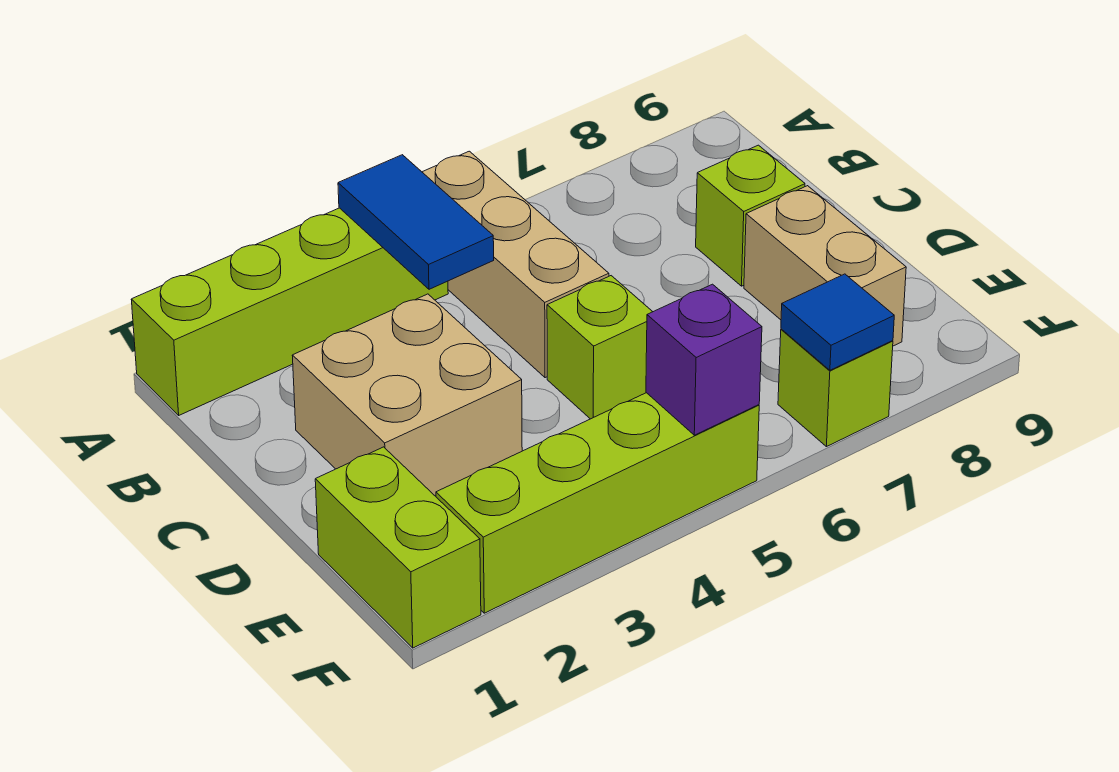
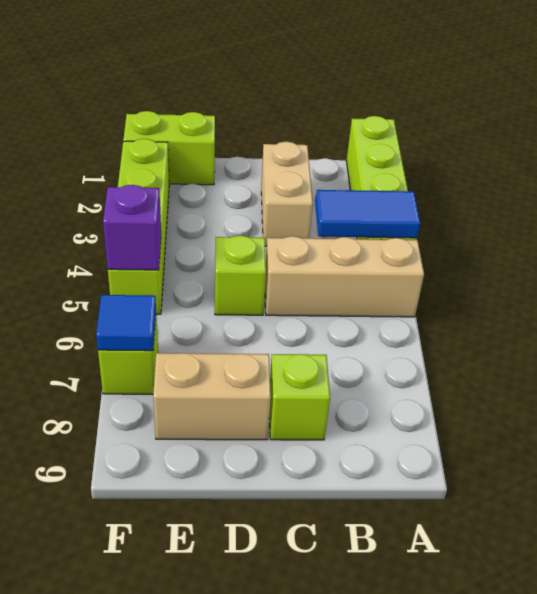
tan 2x2 brick [292,294,522,496] -> tan 1x2 brick [261,141,313,246]

